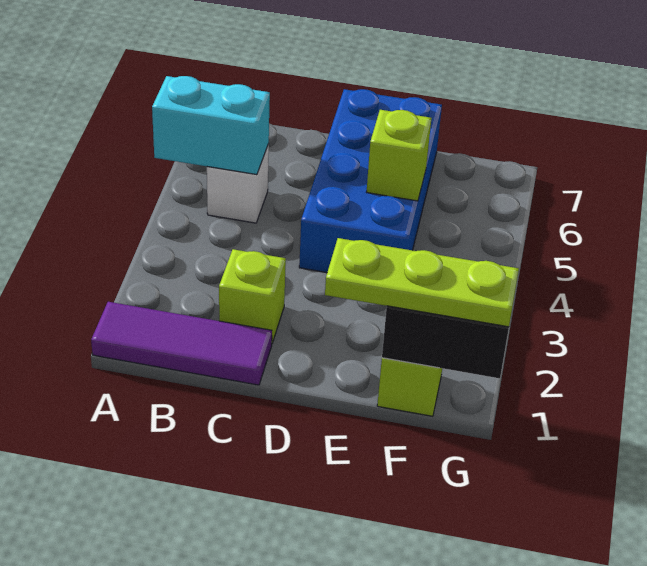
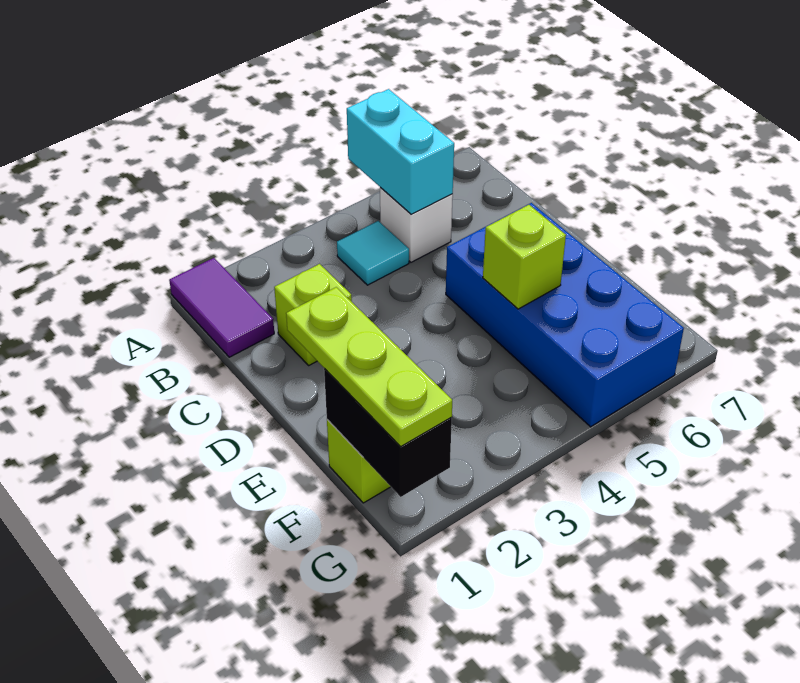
purple 1x3 tile [91,302,272,385] -> purple 1x2 tile [169,258,274,357]
none -> cyan 1x1 tile [337,221,409,285]
blue 2x4 brick [299,89,442,272] -> blue 2x4 brick turned to [446,203,684,427]

